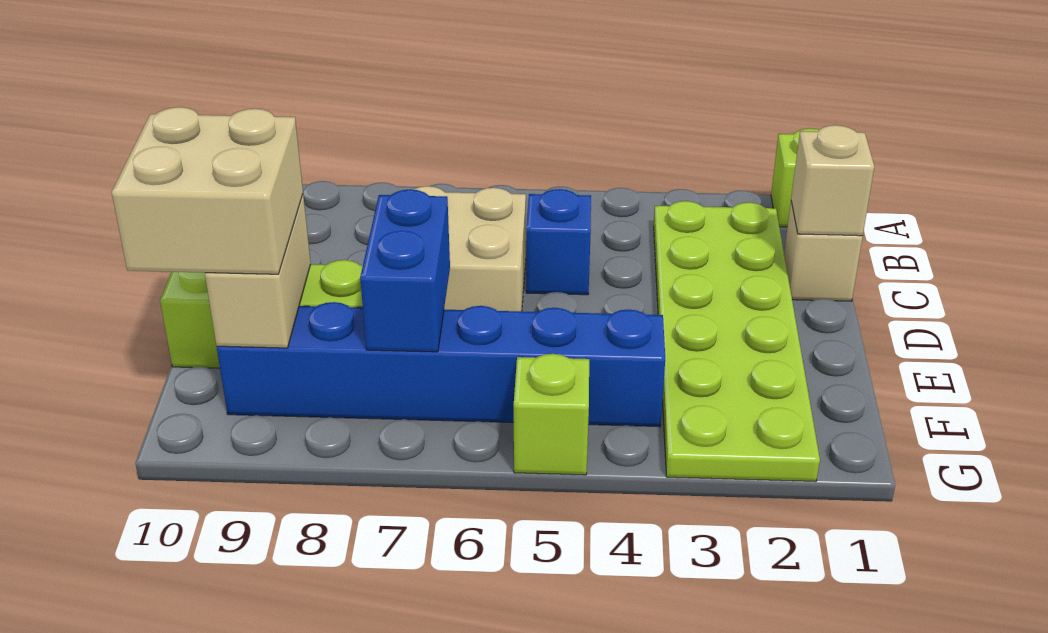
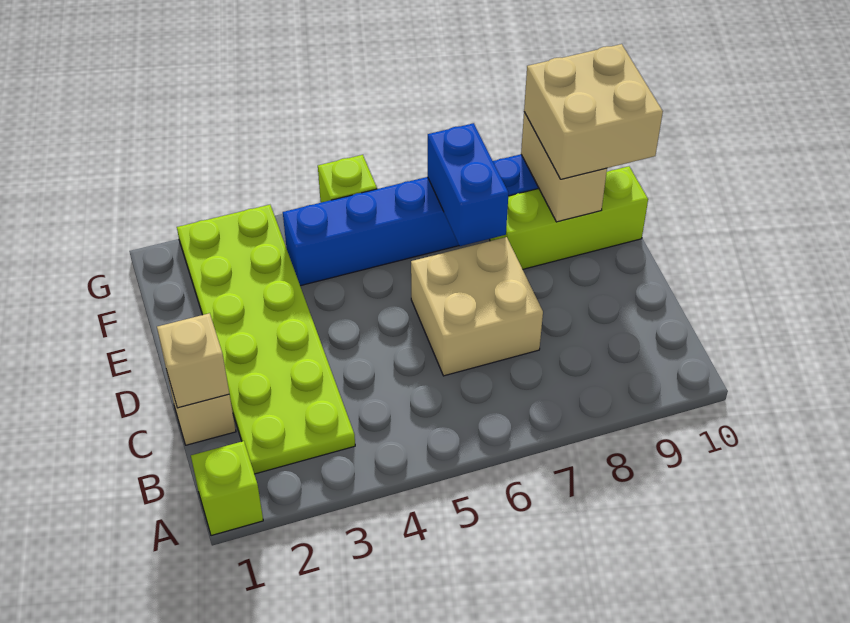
blue 1x1 brick [526,189,591,295] -> none

